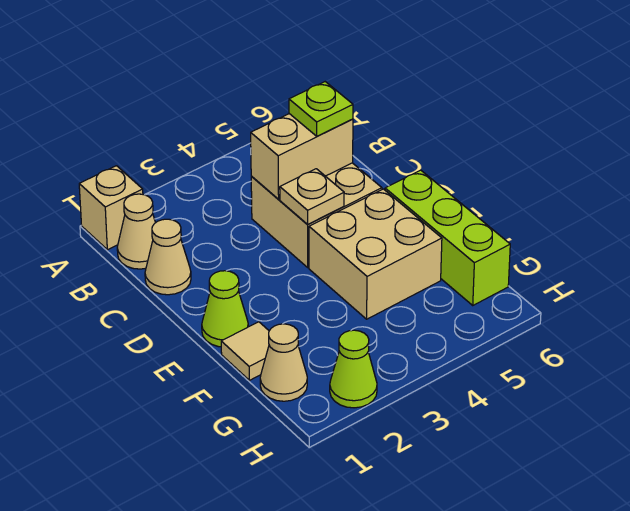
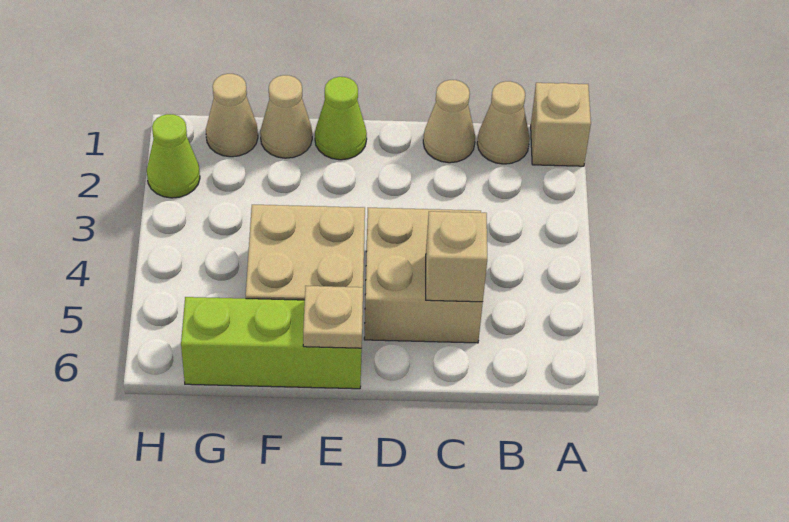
tan 1x2 brick [251,114,353,199] -> tan 1x1 brick [426,211,487,302]
lime 1x1 plate [289,82,353,136] -> none
tan 1x1 plate [280,169,344,225] -> tan 1x1 plate moved to [303,286,363,348]
tan 1x1 tile [221,322,269,380] -> tan 1x1 cone [260,75,312,158]

